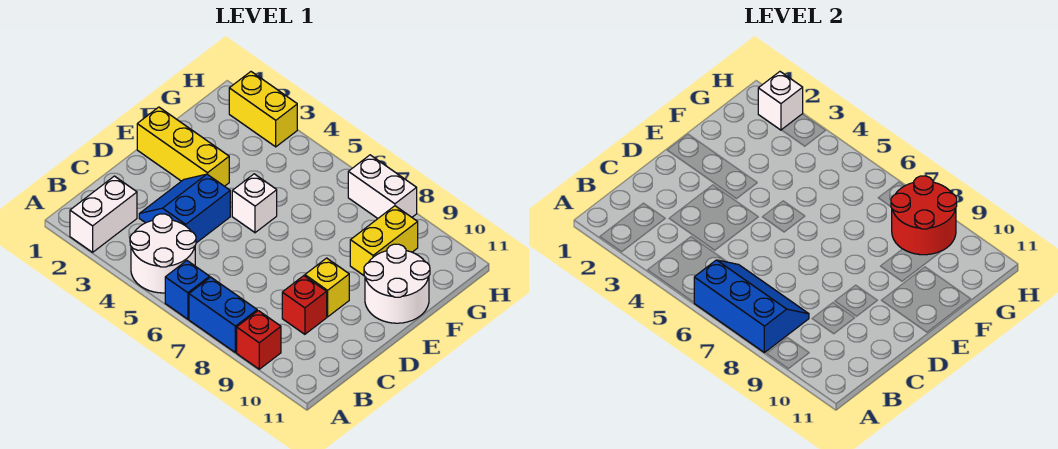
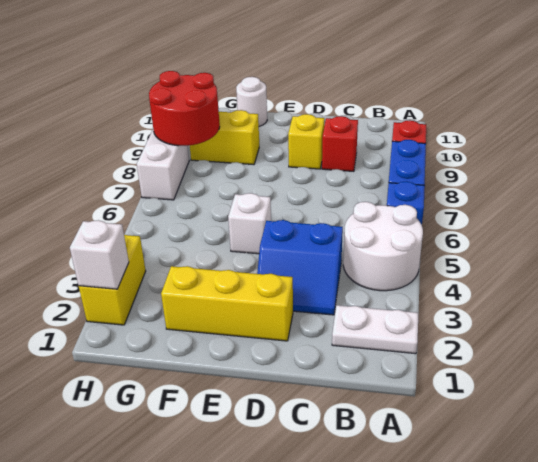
white 1x2 brick [70,176,137,252] -> white 1x2 plate [332,305,418,354]
blue 2x3 slope [694,260,809,353] -> none
yellow 1x3 brick [137,107,229,186] -> yellow 1x3 brick turned to [161,266,293,341]
white 2x2 round brick [364,244,430,323] -> white 1x1 round brick [236,77,267,126]

